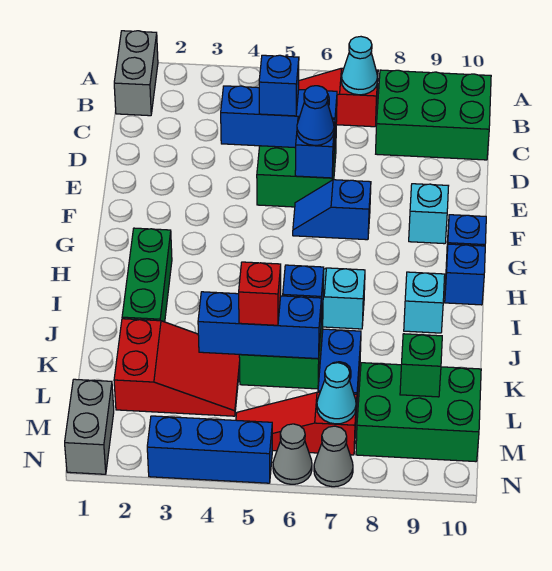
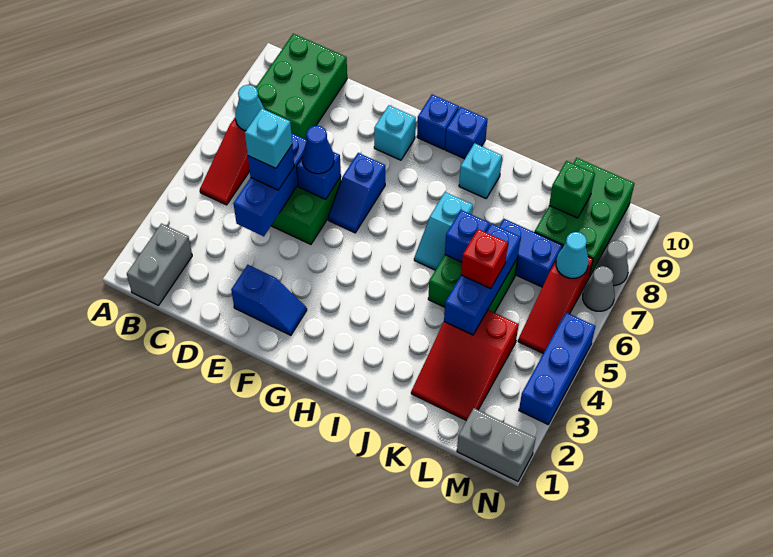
grey 1x2 brick [114,31,158,116] -> grey 1x2 brick turned to [127,224,192,305]
none -> cyan 1x1 brick [245,108,292,168]
none -> blue 1x2 slope [231,265,307,335]
green 1x3 brick [122,228,172,322] -> none
red 2x3 slope [114,319,240,416] -> red 2x3 slope turned to [411,310,519,420]
grey 1x1 cone [273,424,312,484] -> grey 1x1 cone moved to [597,240,628,286]

